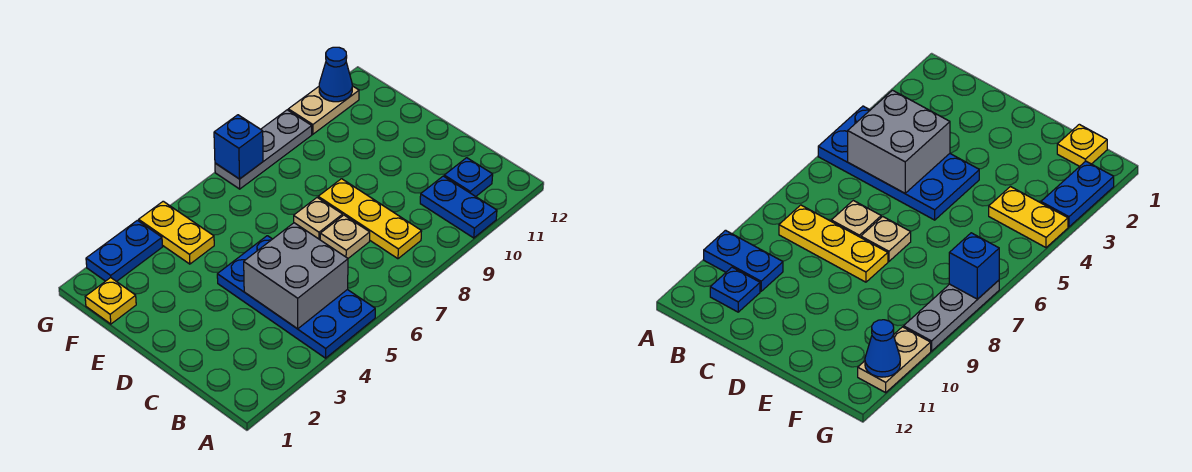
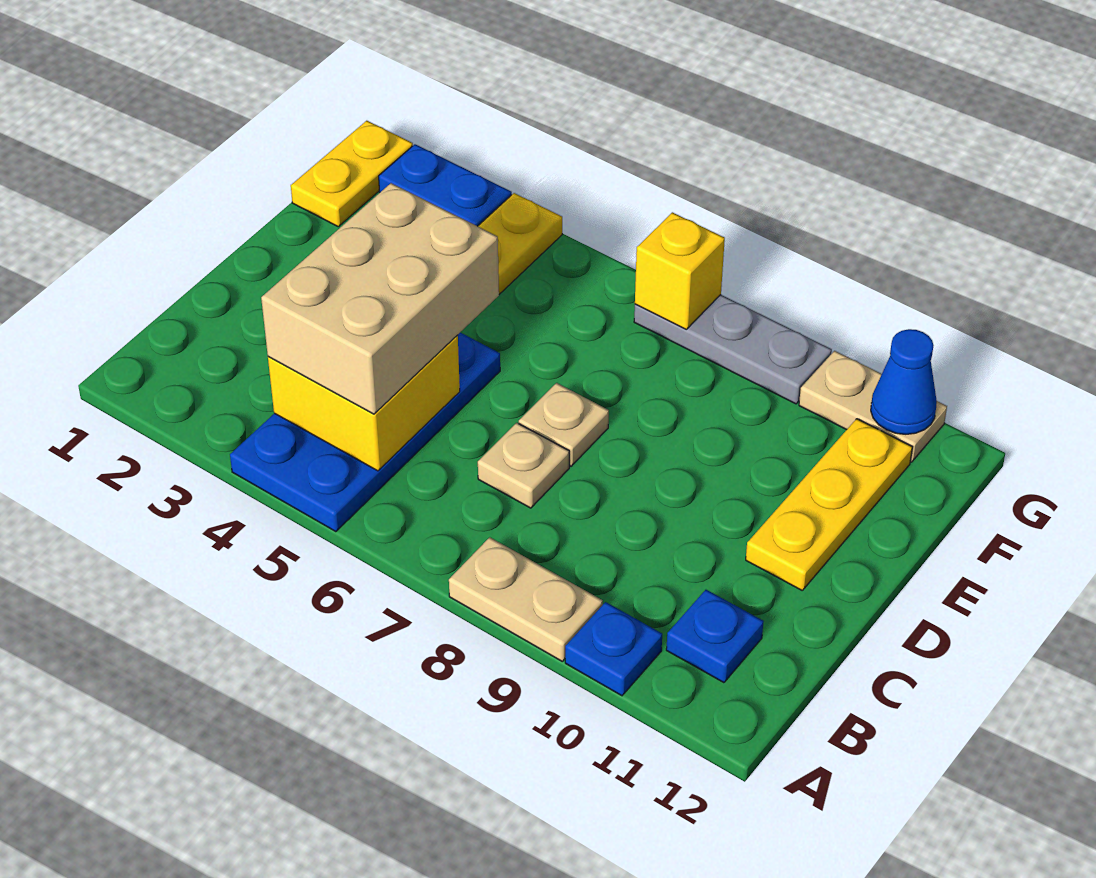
none -> tan 1x2 plate [449,537,603,661]
blue 1x2 plate [420,176,497,238] -> blue 1x1 plate [565,602,662,696]
grey 2x2 brick [244,223,348,329] -> yellow 2x2 brick [268,335,460,471]
none -> tan 2x3 brick [261,183,499,414]
yellow 1x3 plate [318,179,422,259] -> yellow 1x3 plate moved to [746,419,912,590]
yellow 1x1 plate [85,278,136,324] -> yellow 1x2 plate [291,121,413,227]
blue 1x1 brick [214,115,263,179] -> yellow 1x1 brick [635,212,725,329]

